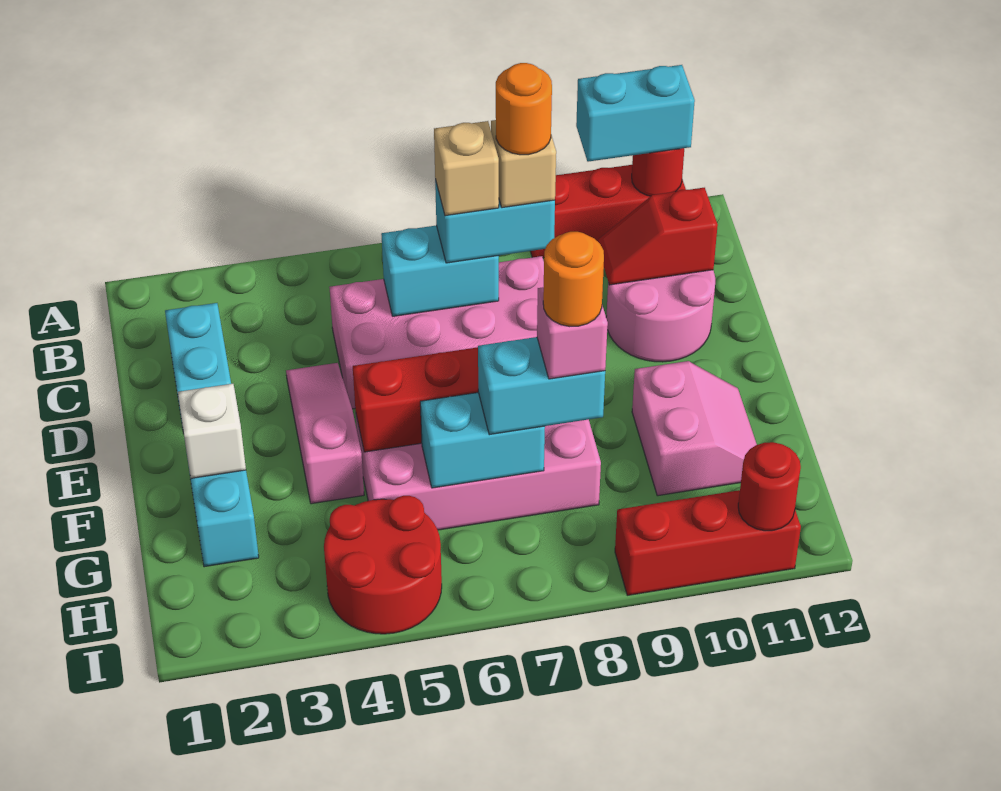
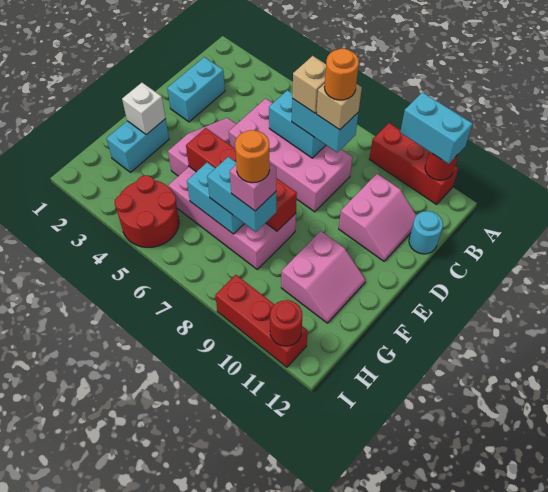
pink 2x2 round brick [606,270,715,362] -> pink 2x2 slope [339,174,416,261]
red 1x2 slope [598,188,718,285] -> none
none -> cyan 1x1 round brick [409,211,443,254]

